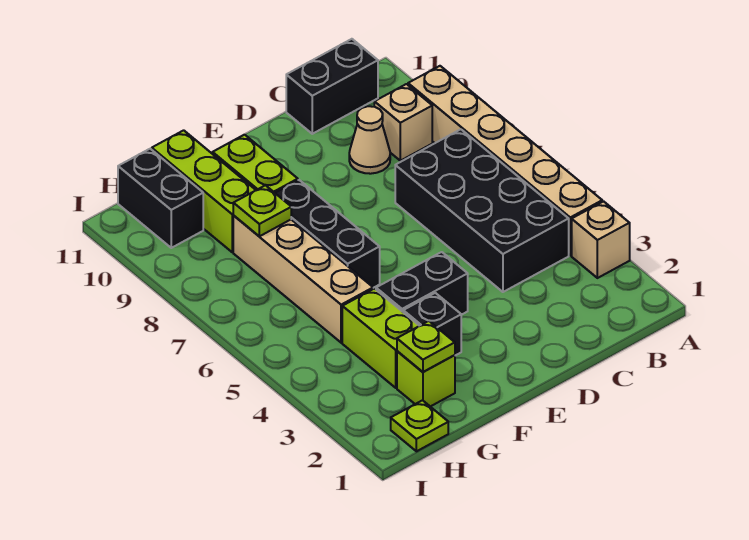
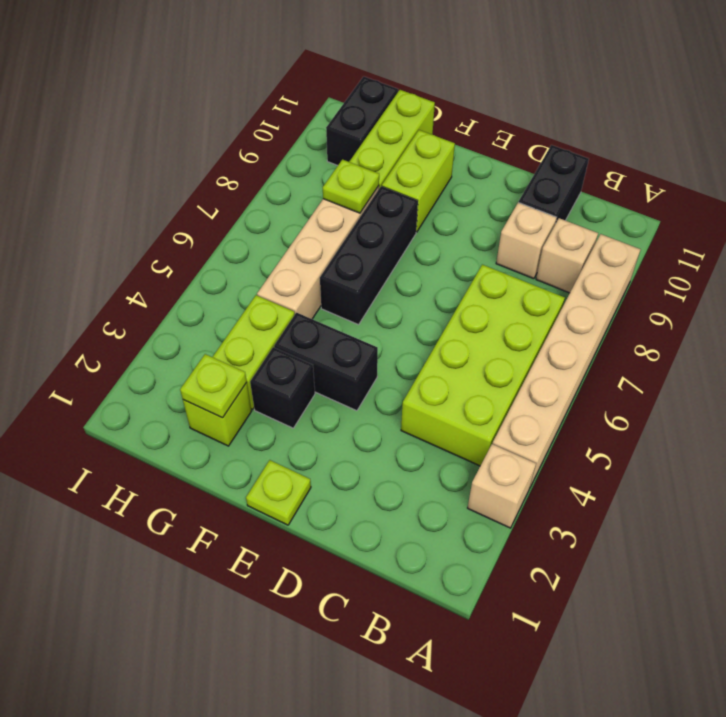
black 2x4 brick [395,129,569,292] -> lime 2x4 brick [401,265,565,466]
black 1x2 brick [286,39,378,134] -> black 1x2 brick turned to [519,145,589,222]
tan 1x1 cone [349,106,390,174] -> tan 1x1 brick [496,202,557,279]
lime 1x1 plate [391,400,448,451] -> lime 1x1 plate moved to [246,460,311,525]

